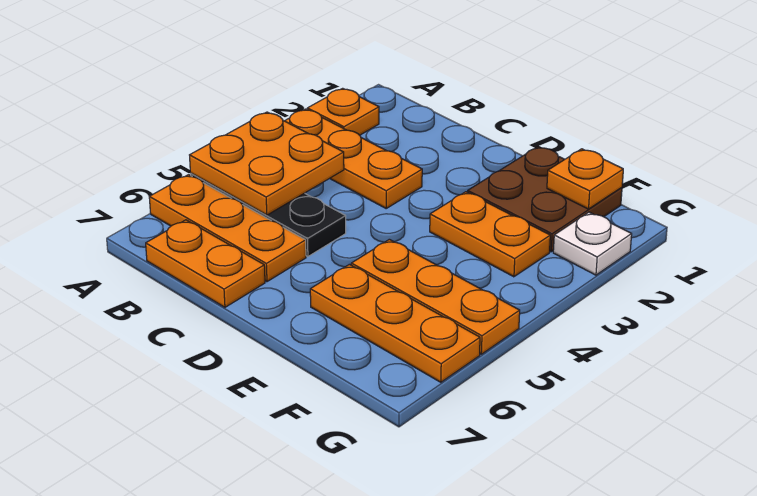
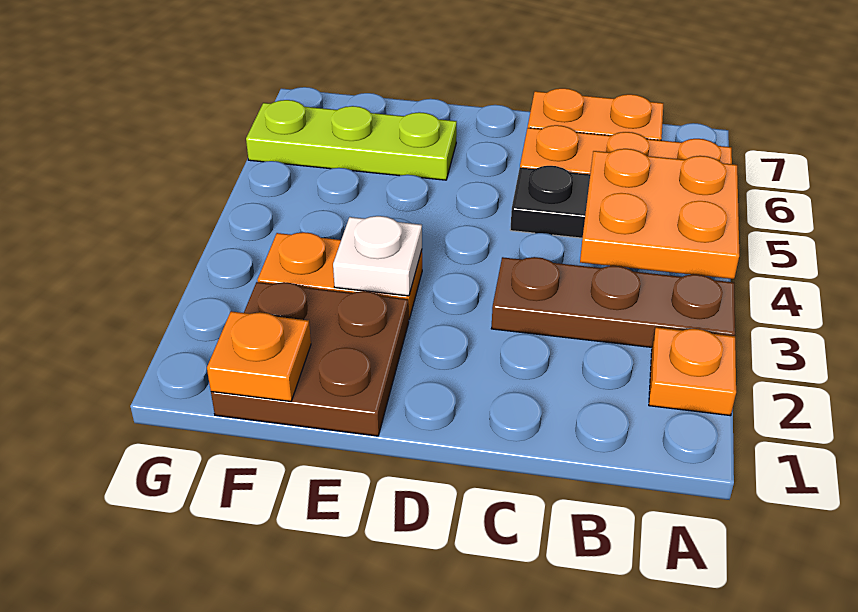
orange 1x3 plate [285,109,422,208] -> brown 1x3 plate [491,257,735,347]
orange 1x3 plate [351,239,520,354] -> none
orange 1x3 plate [310,264,480,382] -> lime 1x3 plate [246,100,457,180]
white 1x1 plate [553,212,632,275] -> white 1x1 plate moved to [333,216,422,296]

